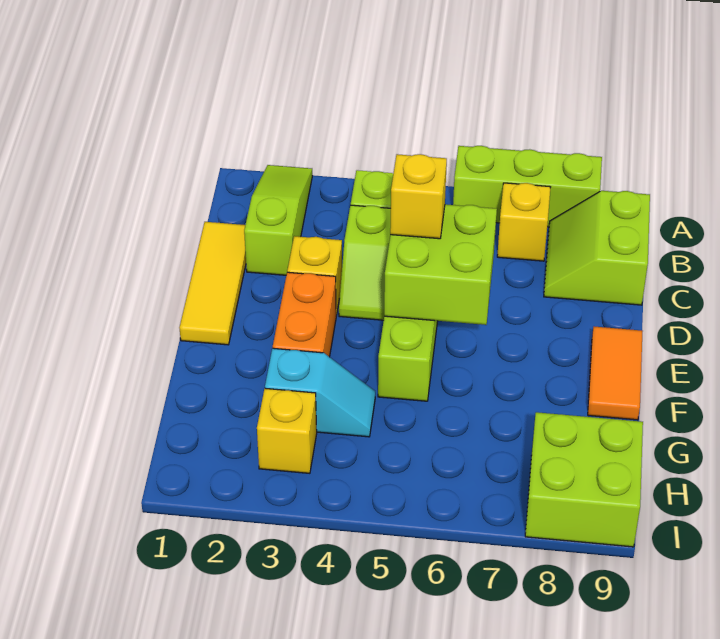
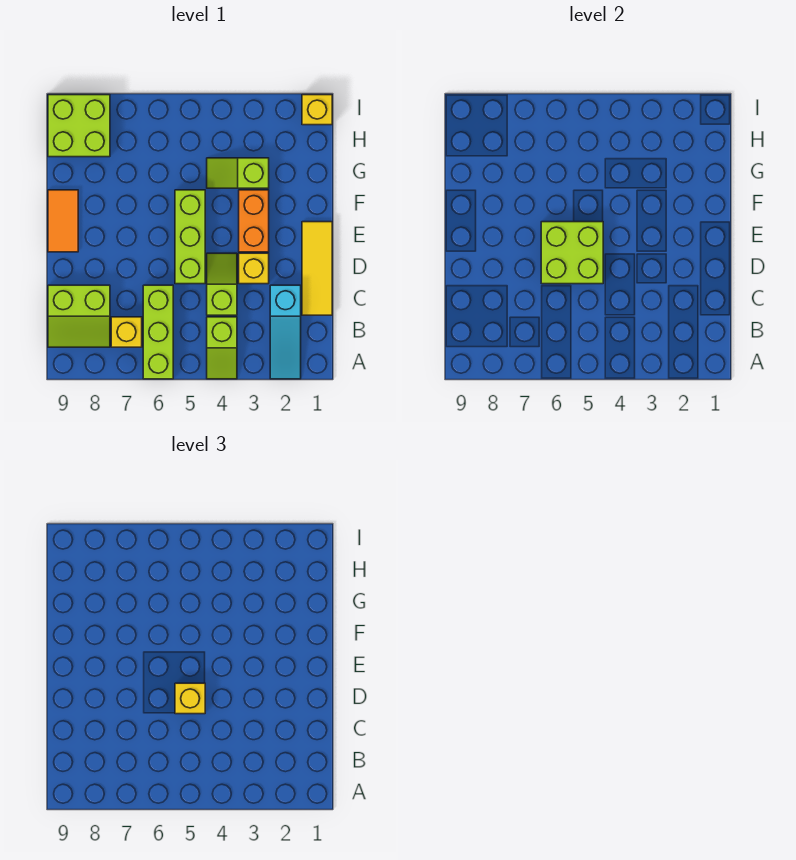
lime 1x3 slope [244,165,312,275] -> cyan 1x3 slope [270,285,301,379]
lime 1x3 brick [453,146,602,227] -> lime 1x3 brick turned to [143,285,173,379]
lime 2x2 slope [544,191,650,305] -> lime 2x2 slope turned to [48,285,110,347]
cyan 1x2 slope [265,348,375,437] -> lime 1x2 slope [207,158,269,188]
yellow 1x1 brick [257,388,317,473] -> yellow 1x1 brick moved to [302,95,332,125]

